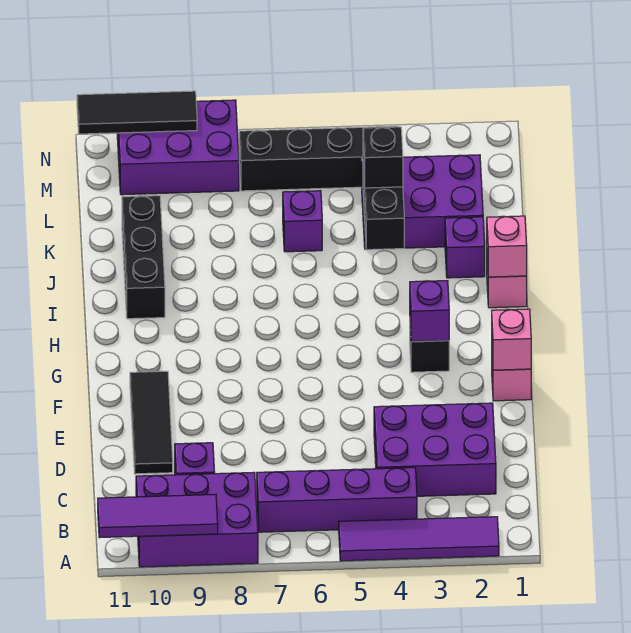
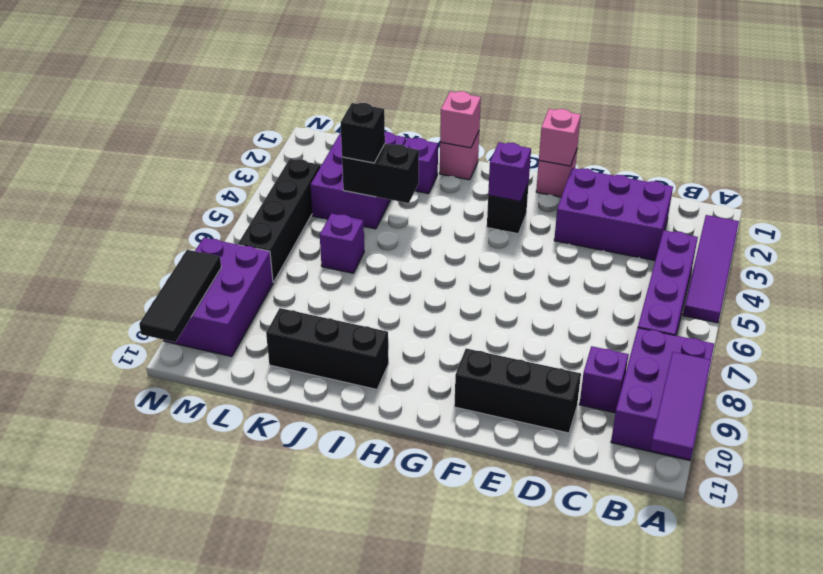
purple 2x3 brick [374,403,496,496] -> purple 2x3 brick turned to [554,168,673,261]
black 1x3 tile [130,371,173,474] -> black 1x3 brick [454,349,581,433]

